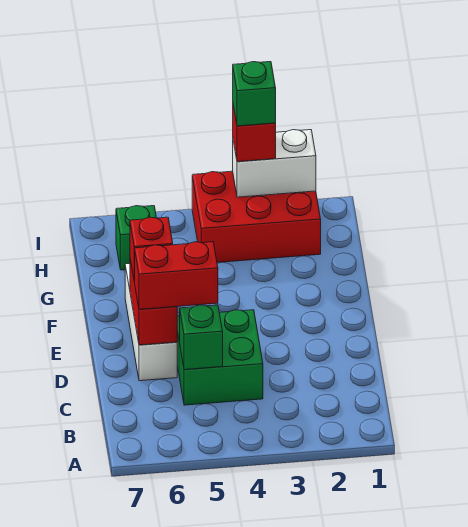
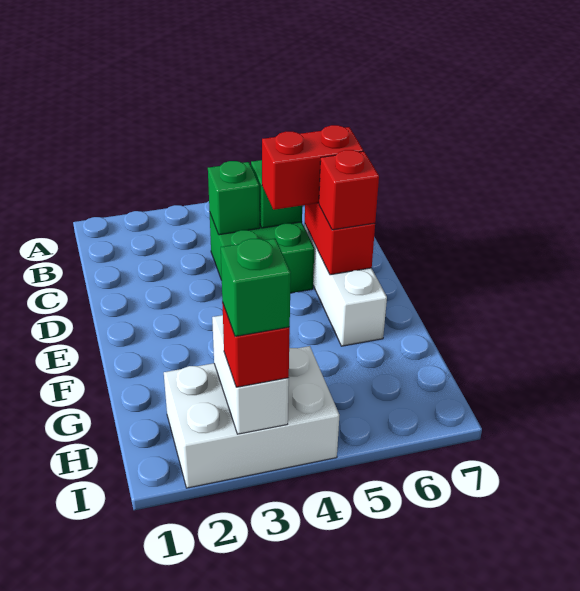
red 2x3 brick [192,171,321,262] -> white 2x3 brick [164,346,339,488]
green 1x1 brick [116,206,156,270] -> green 1x1 brick moved to [208,161,260,235]
white 1x2 brick [233,130,316,197] -> white 1x2 brick turned to [212,315,289,434]

